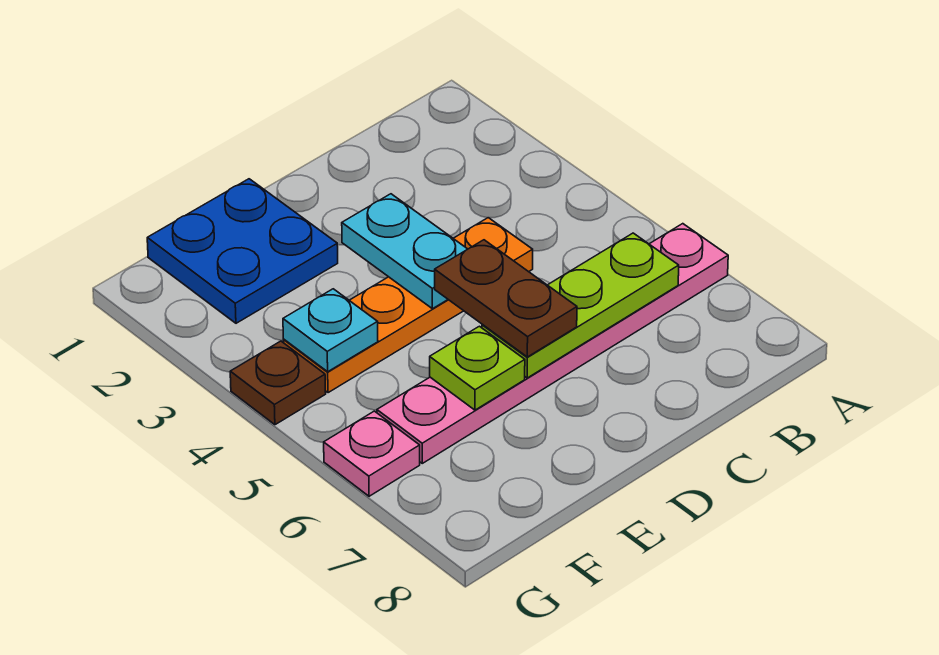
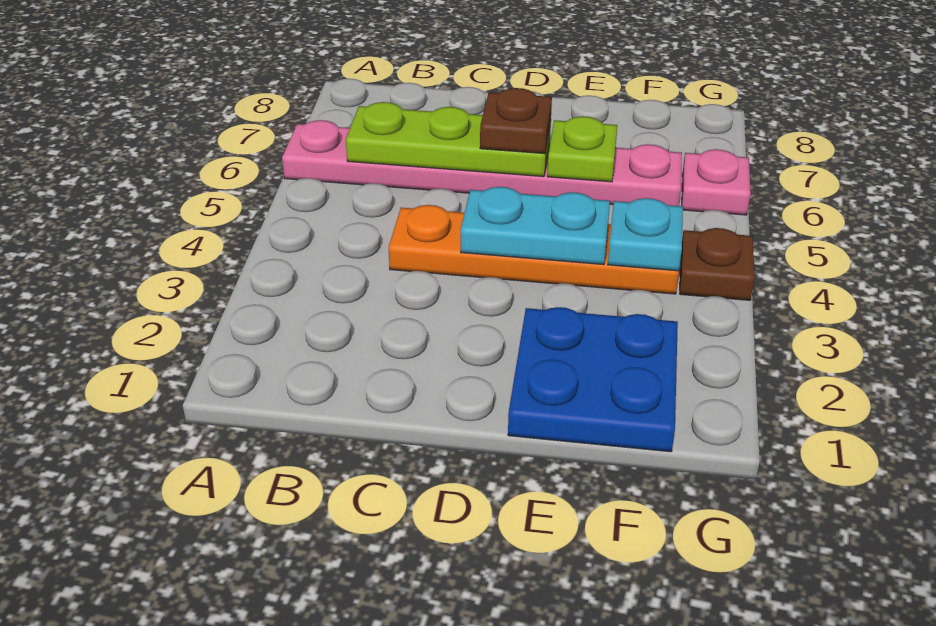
cyan 1x2 plate [342,194,467,309] -> cyan 1x2 plate turned to [461,187,610,265]
brown 1x2 plate [435,240,577,357] -> brown 1x1 plate [480,88,552,154]

